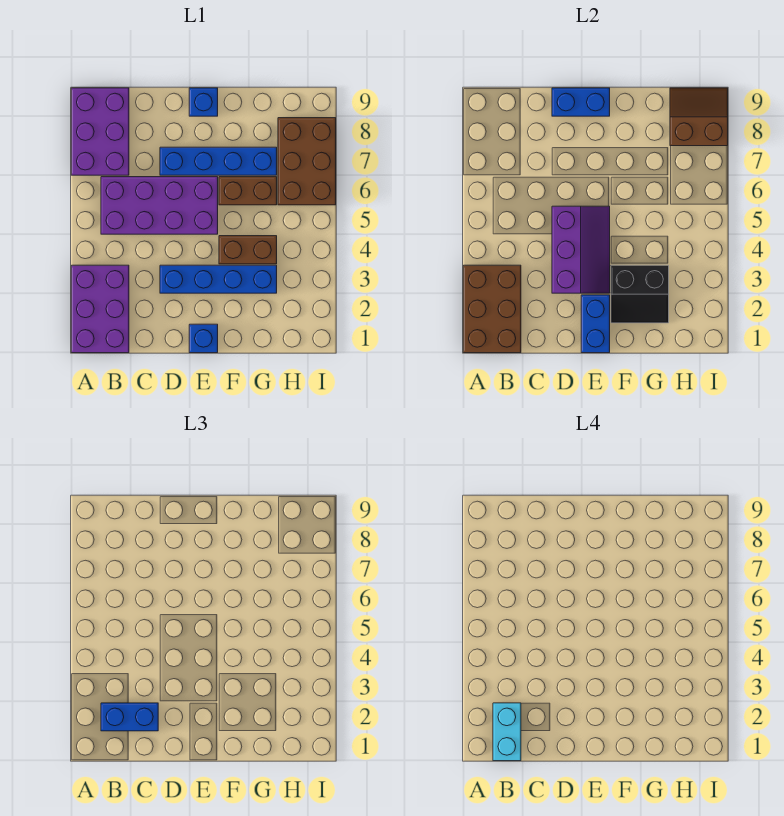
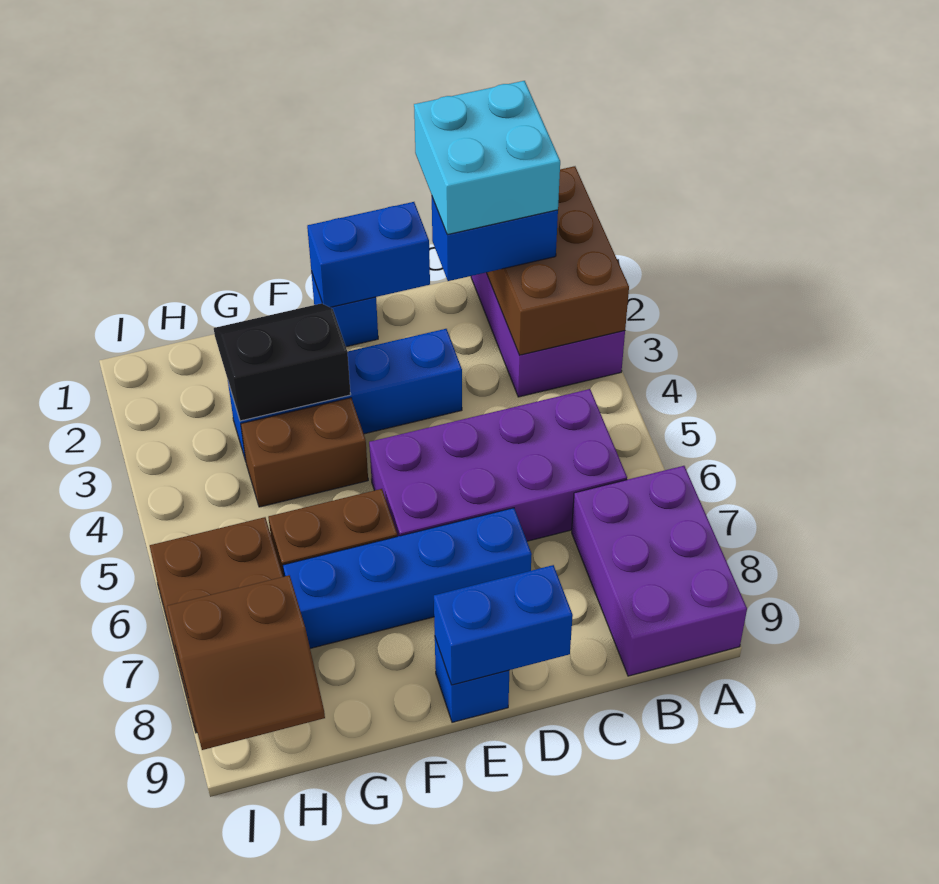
cyan 1x2 brick [493,703,521,761] -> cyan 2x2 brick [414,81,560,235]
purple 2x3 slope [552,206,610,293] -> none
blue 1x2 brick [581,295,610,353] -> blue 1x2 brick turned to [307,202,430,307]

